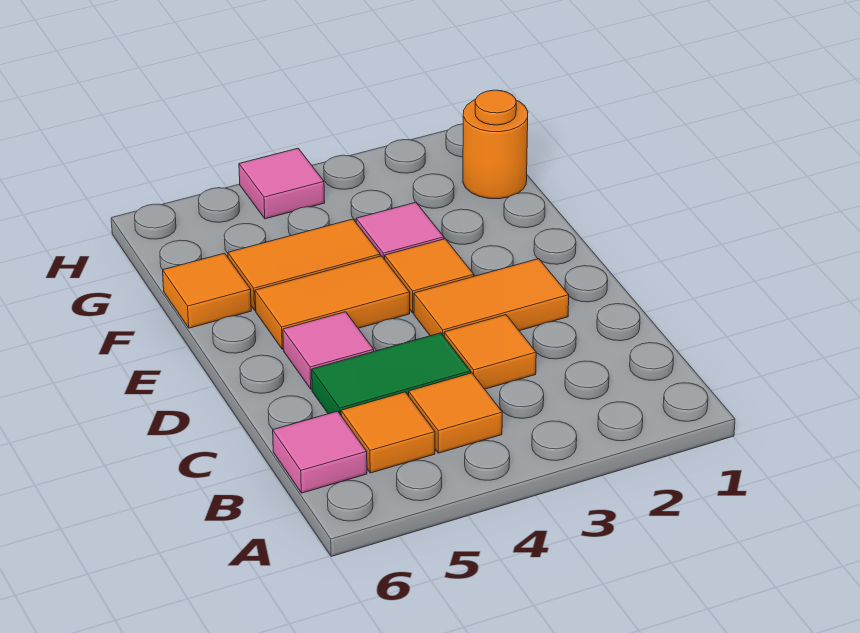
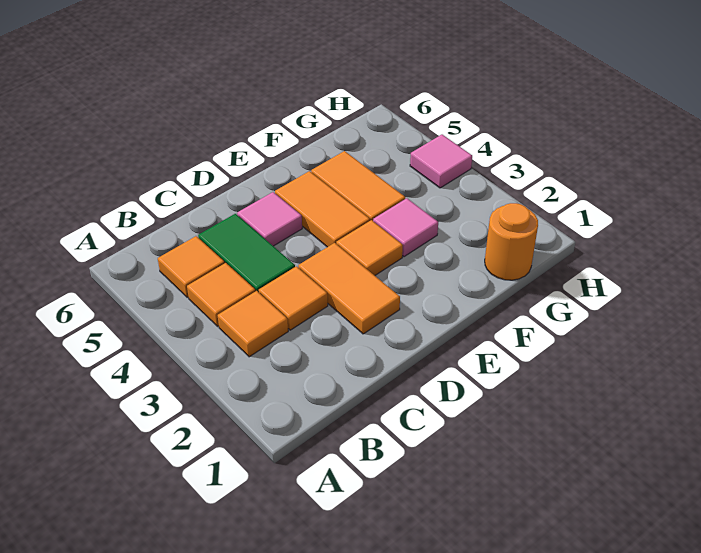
pink 1x1 tile [273,411,367,493] -> none
orange 1x1 tile [163,253,251,328] -> orange 1x1 tile moved to [218,291,288,357]

